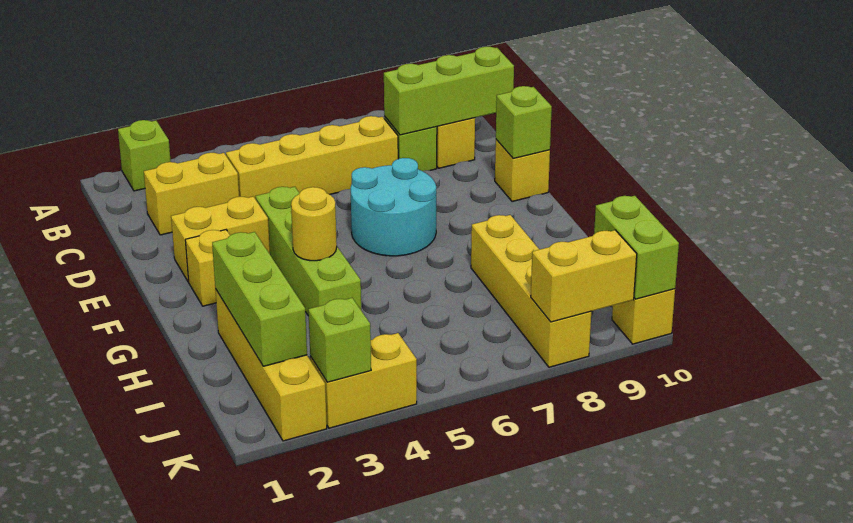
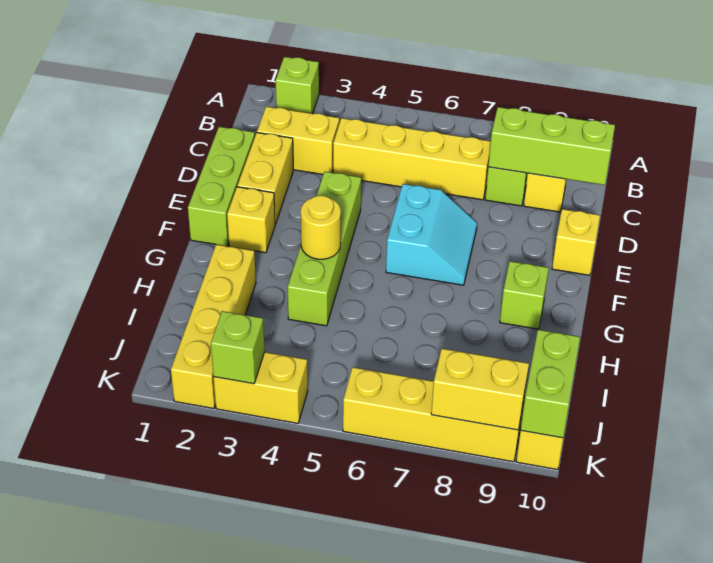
yellow 1x2 brick [171,197,270,282] -> yellow 1x2 brick turned to [237,133,293,224]
cyan 2x2 round brick [351,158,436,256] -> cyan 2x2 slope [386,184,477,285]
lime 1x1 brick [496,86,552,158] -> lime 1x1 brick moved to [500,261,549,329]
lime 1x3 brick [212,232,307,366] -> lime 1x3 brick moved to [188,127,255,246]
yellow 1x4 brick [471,215,591,367] -> yellow 1x4 brick turned to [343,367,524,462]

